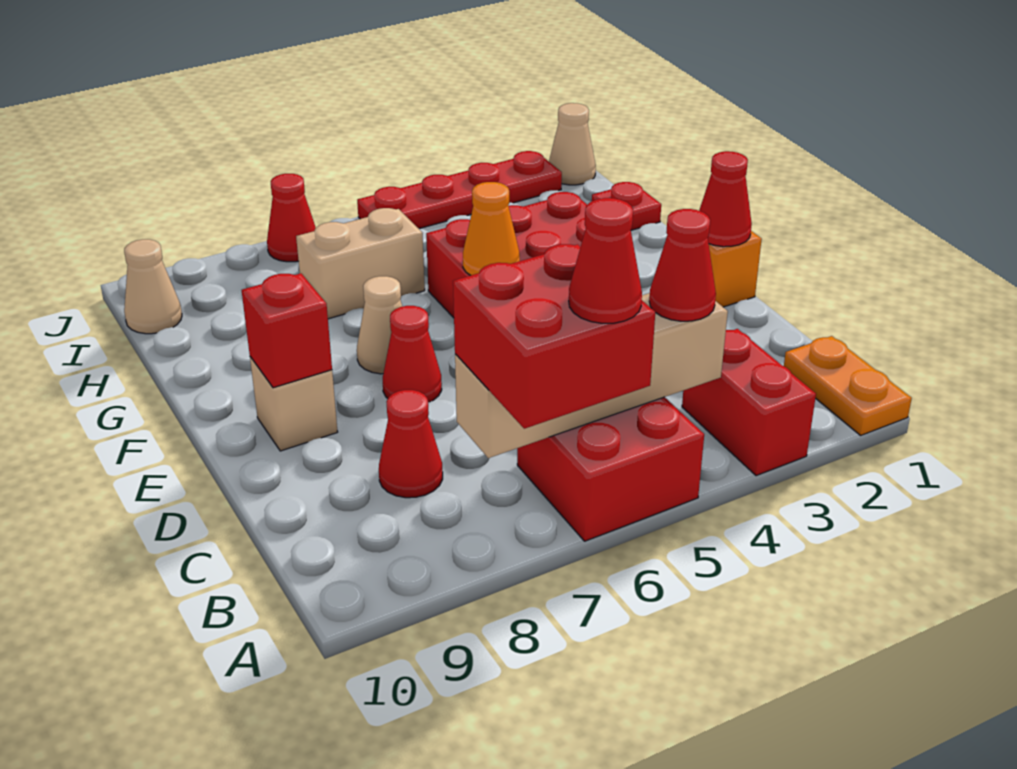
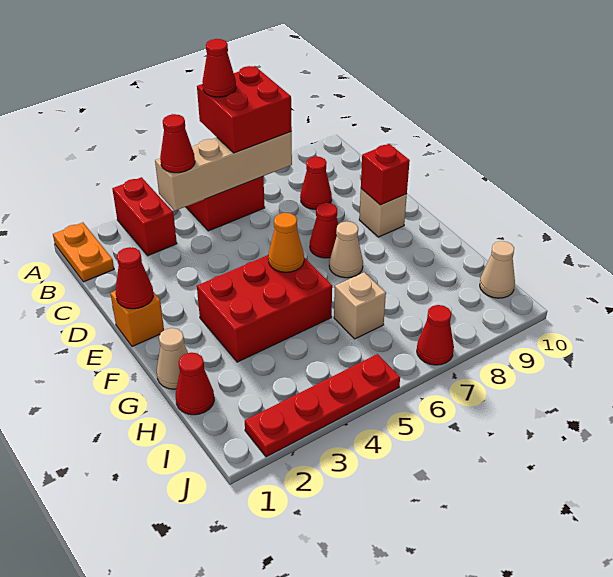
red 1x1 plate [592,182,661,230] -> red 1x1 cone [176,353,214,415]
tan 1x2 brick [296,208,425,319] -> tan 1x1 brick [334,272,386,339]
tan 1x1 cone [549,103,596,185] -> tan 1x1 cone moved to [157,328,188,389]

